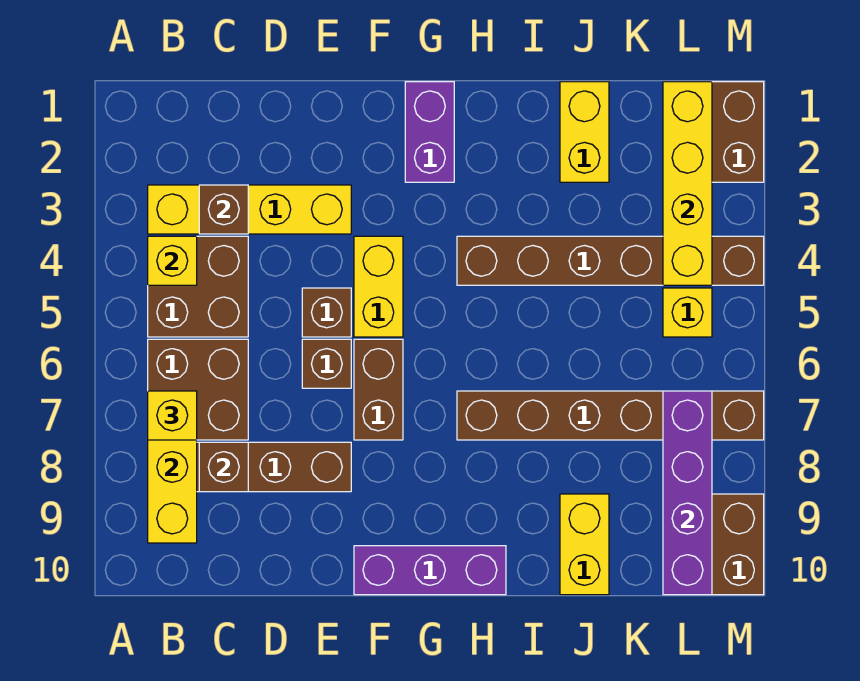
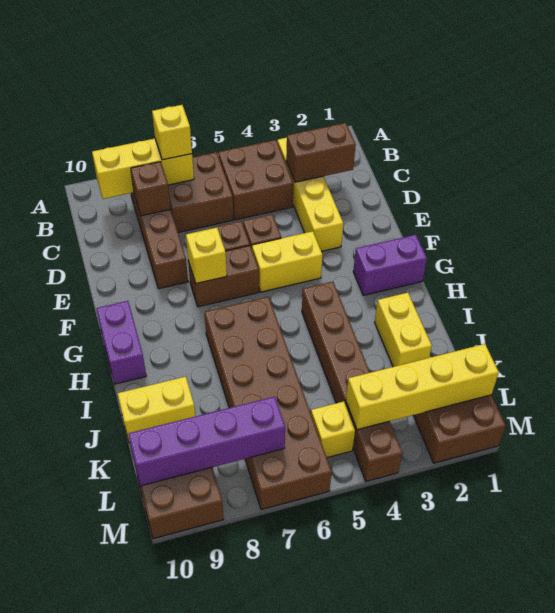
yellow 1x1 brick [148,236,197,285] -> yellow 1x1 brick moved to [186,228,227,284]
brown 1x1 brick [199,185,248,234] -> brown 1x2 brick [286,123,356,182]
purple 1x3 brick [354,546,506,595] -> purple 1x2 brick [96,301,146,384]
brown 1x6 brick [457,391,764,440] -> brown 2x6 brick [205,297,332,510]
yellow 1x2 brick [560,82,609,182] -> yellow 1x2 brick turned to [375,293,432,367]

